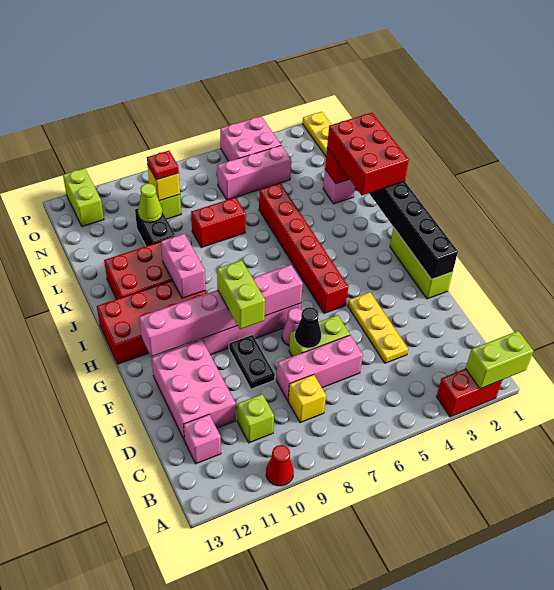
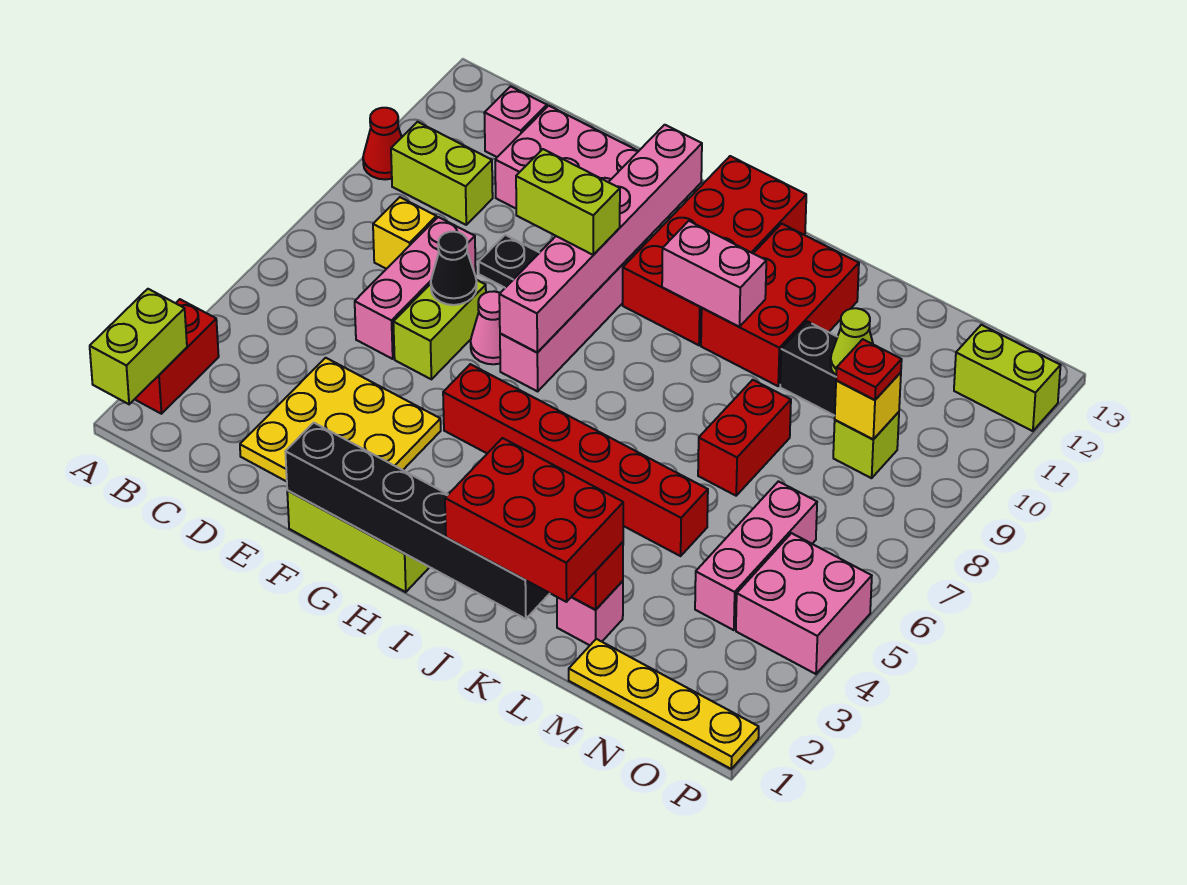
lime 1x1 brick [237,394,274,443] -> lime 1x2 brick [391,122,493,225]
yellow 1x3 plate [348,292,408,363] -> yellow 3x3 plate [240,358,441,482]

